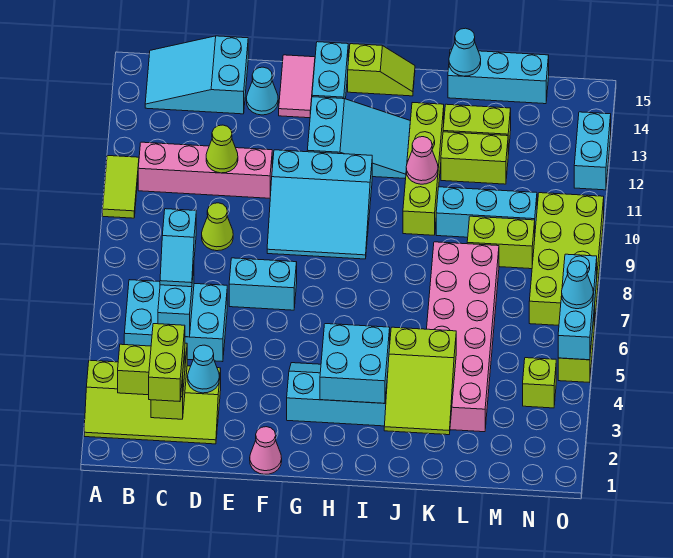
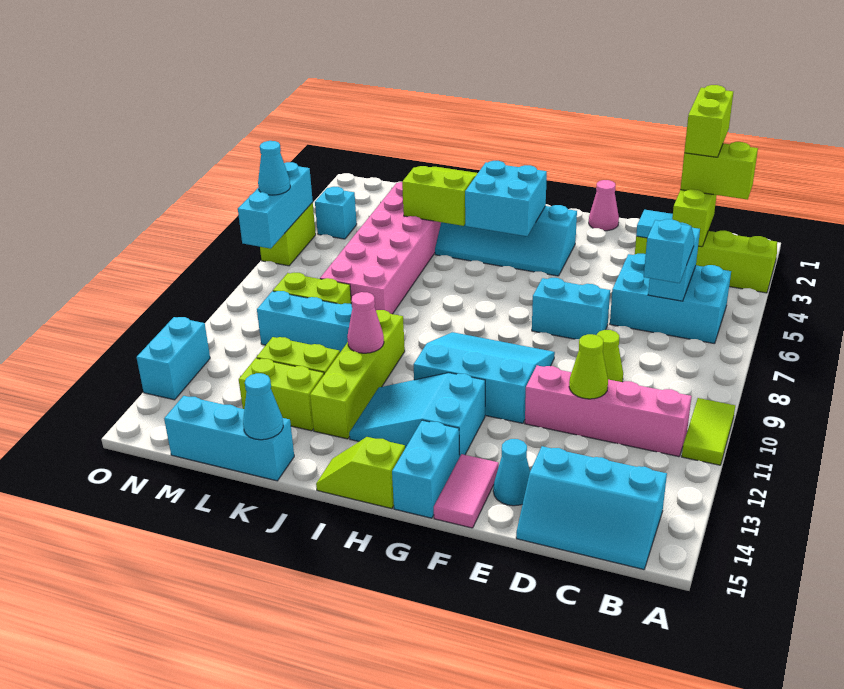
cyan 2x3 slope [145,36,248,114] -> cyan 2x3 slope turned to [516,446,667,570]
cyan 1x1 cone [188,345,219,393] -> cyan 1x1 tile [636,210,673,238]
lime 1x1 brick [523,358,556,408] -> cyan 1x1 brick [315,187,357,239]
lime 2x4 brick [529,193,604,327] -> none

